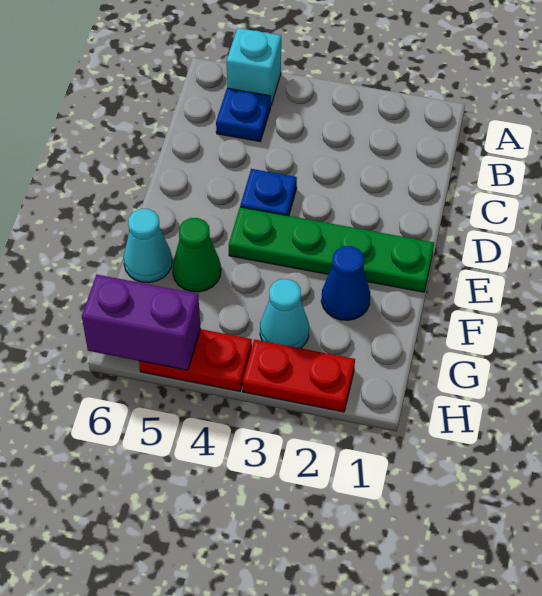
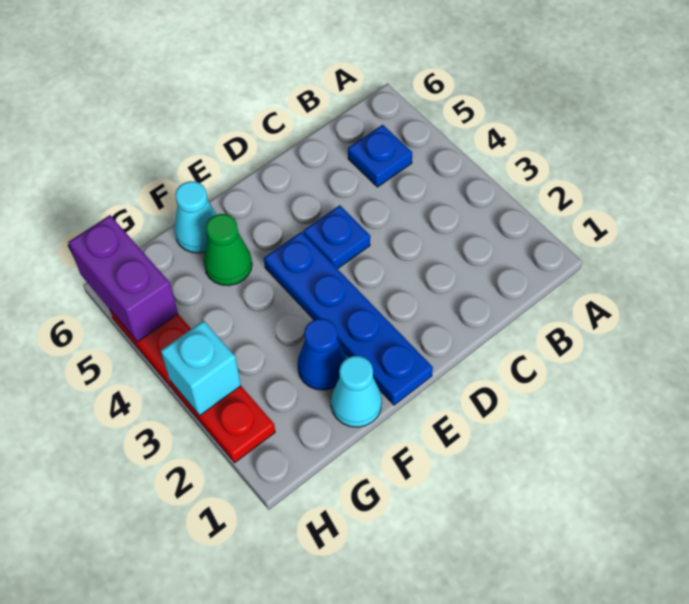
cyan 1x1 brick [227,28,281,105] -> cyan 1x1 brick moved to [161,321,241,415]
green 1x4 plate [229,207,434,292] -> blue 1x4 plate [264,232,433,405]
cyan 1x1 cone [260,279,309,348] -> cyan 1x1 cone moved to [331,356,382,427]

